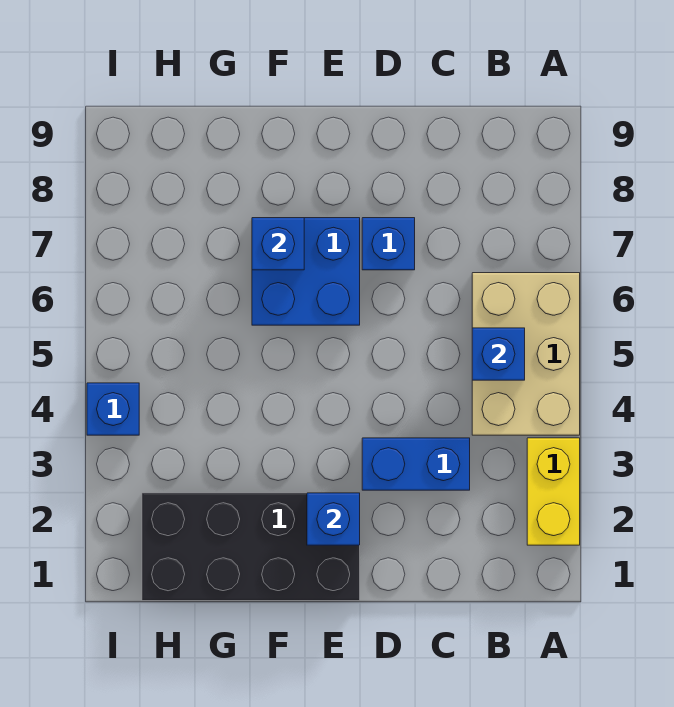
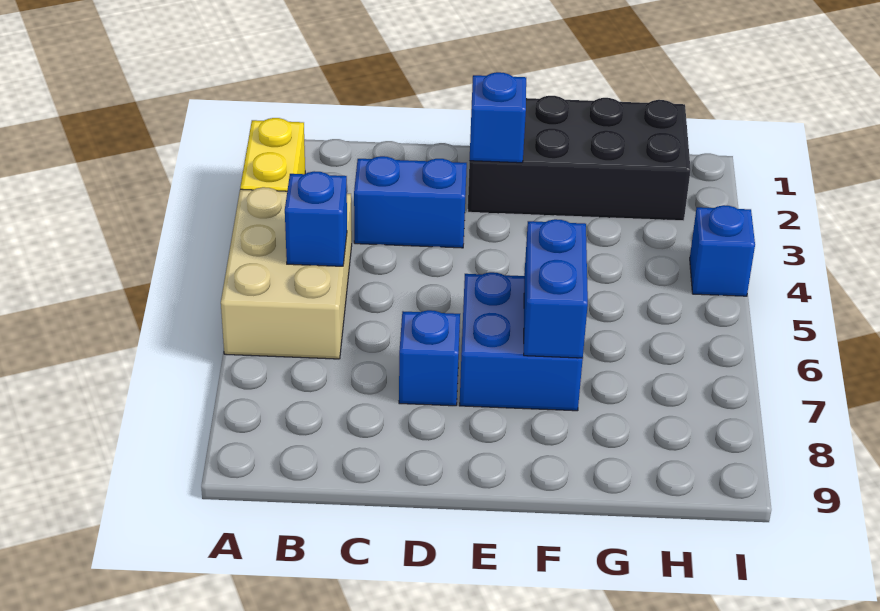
blue 1x1 brick [252,218,304,270] -> blue 1x2 brick [524,219,588,358]

